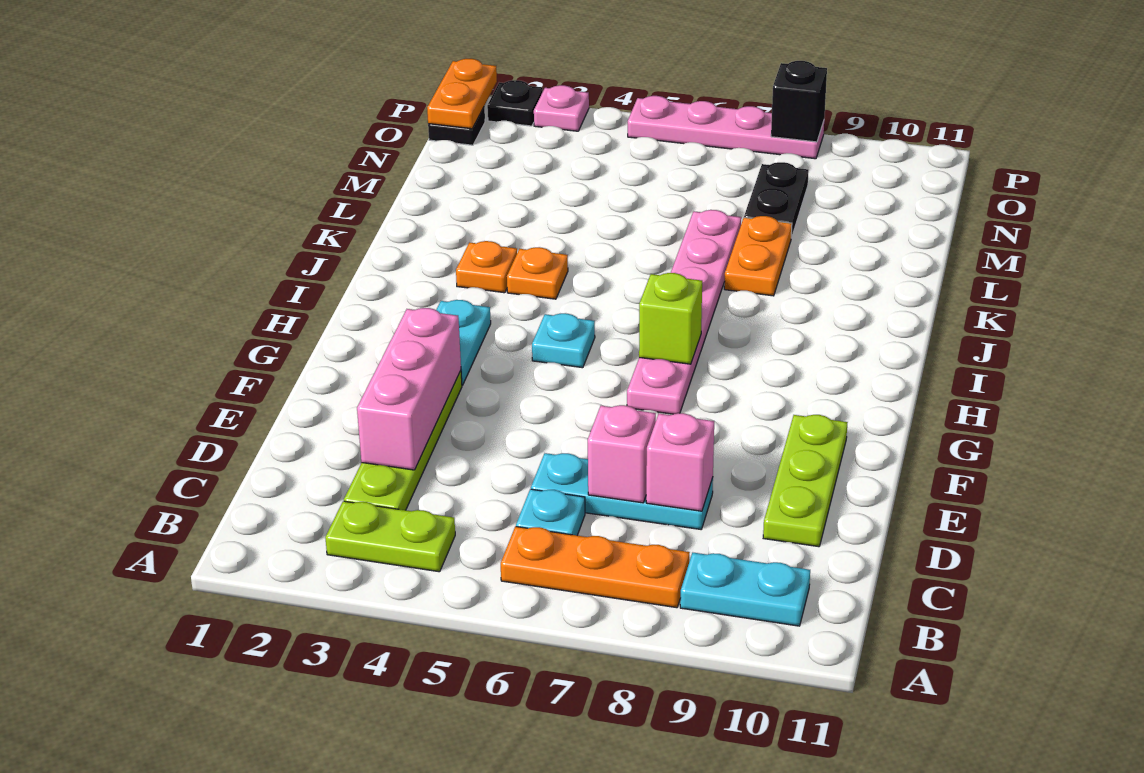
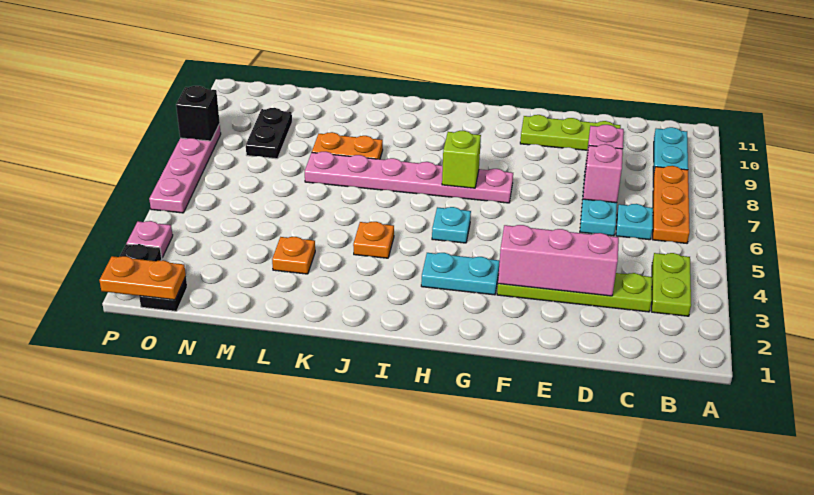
orange 1x1 plate [456,241,517,293] -> orange 1x1 plate moved to [272,237,315,274]
black 1x2 plate [744,162,809,238] -> black 1x2 plate turned to [246,108,292,159]

